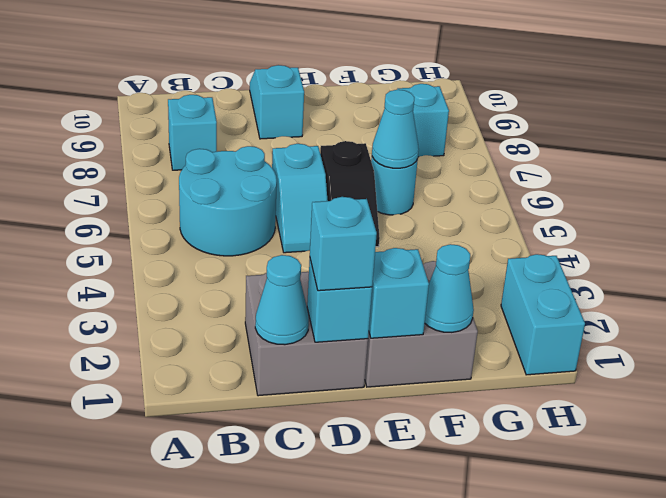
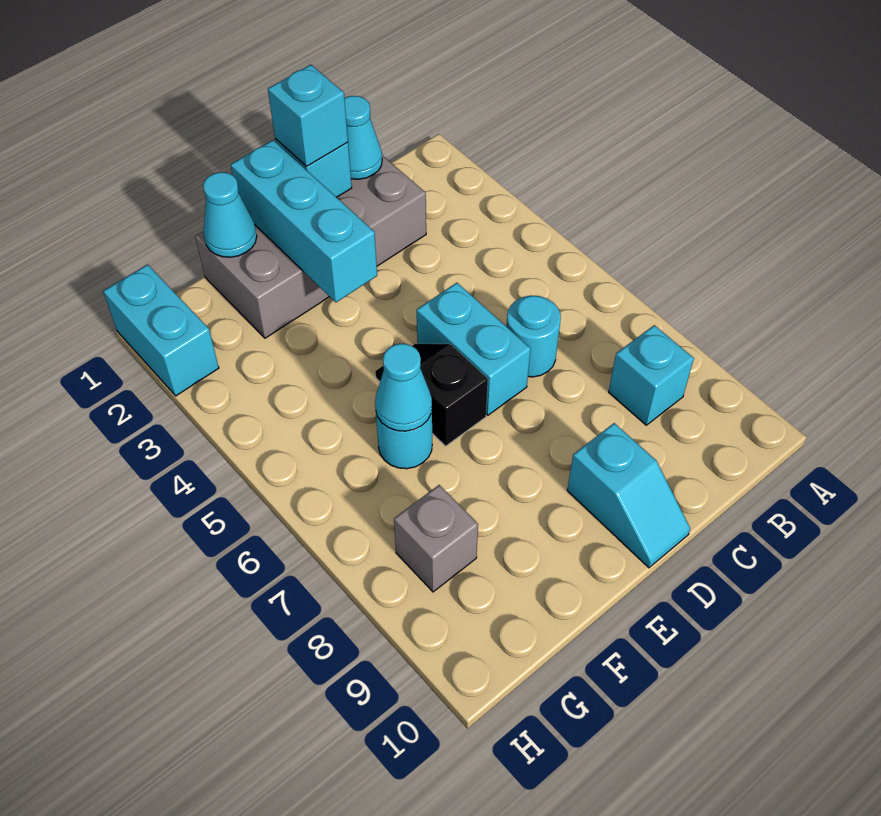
cyan 2x2 round brick [179,146,277,256] -> cyan 1x1 round brick [507,296,561,377]
cyan 1x2 slope [272,144,328,253] -> cyan 1x2 brick [417,283,531,415]
cyan 1x1 brick [369,248,429,338] -> cyan 1x3 brick [231,140,377,302]
cyan 1x1 brick [398,84,449,157] -> grey 1x1 brick [394,485,478,592]

